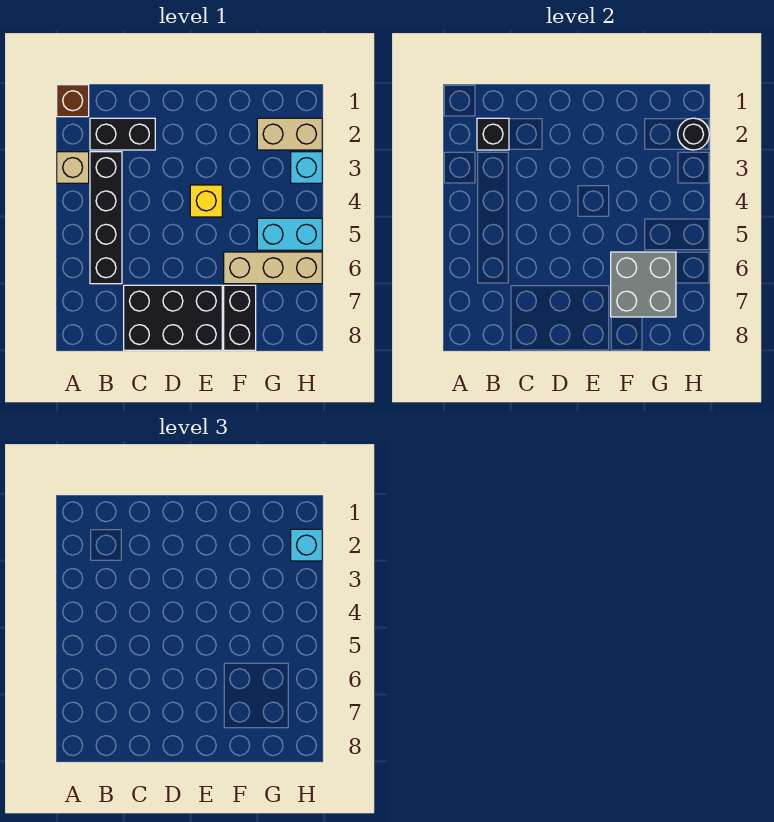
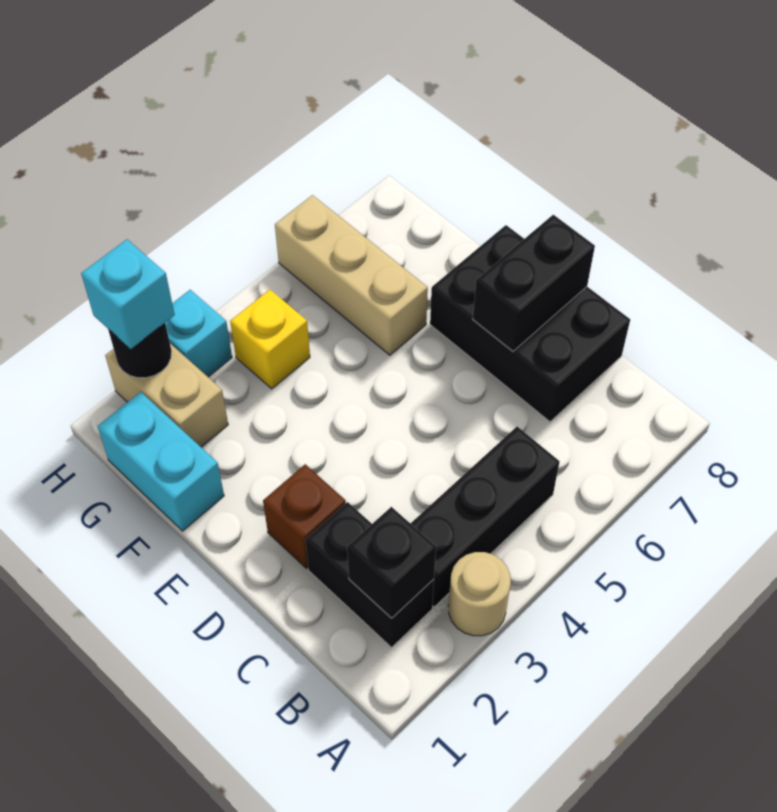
brown 1x1 brick [57,85,89,117] -> brown 1x1 brick moved to [263,464,346,568]
tan 1x1 brick [57,152,89,183] -> tan 1x1 round brick [448,552,511,636]
black 1x4 brick [90,152,122,284] -> black 1x3 brick [410,427,560,607]
yellow 1x1 brick [190,185,222,217] -> yellow 1x1 brick moved to [230,290,310,389]
grey 2x2 brick [611,252,676,317] -> none
black 1x2 brick [224,285,256,350] -> black 1x2 brick moved to [473,215,595,351]
cyan 1x2 brick [257,218,322,250] -> cyan 1x2 brick moved to [98,392,224,531]

